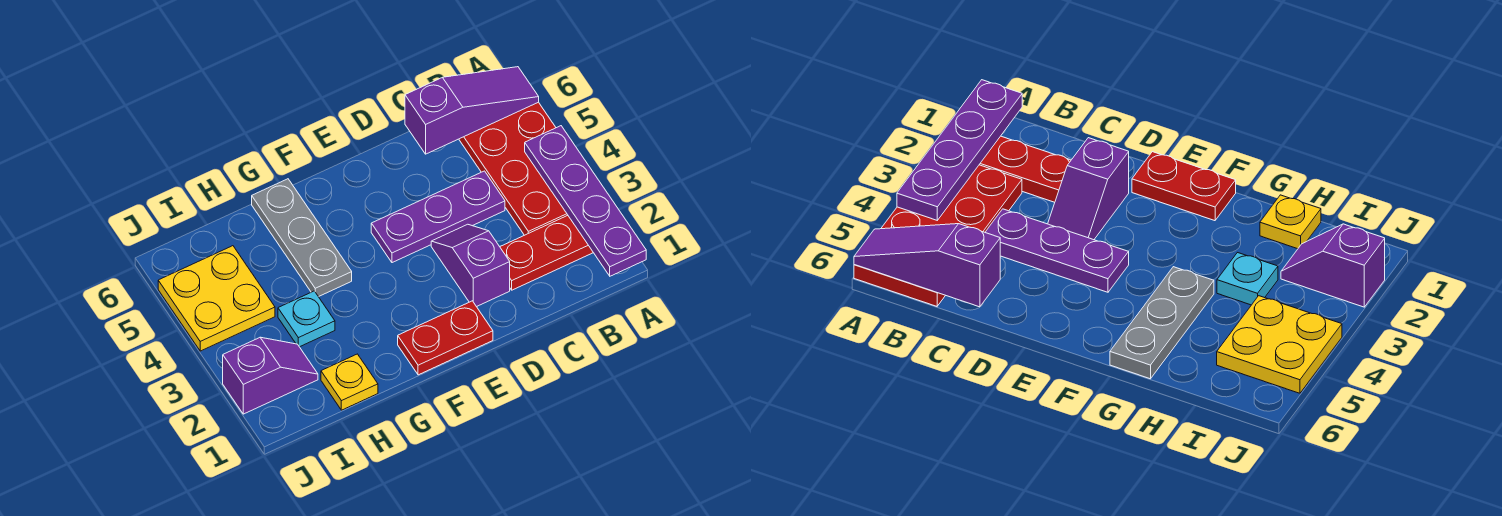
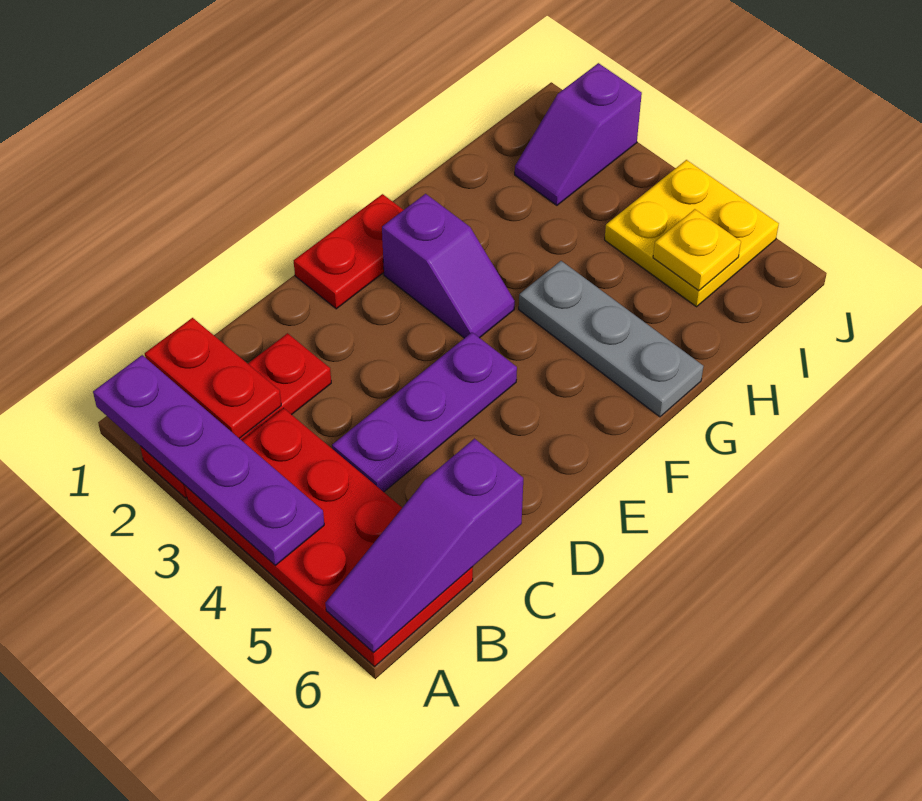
none -> red 1x2 plate [145,318,281,439]
purple 1x2 slope [431,224,510,307] -> purple 1x2 slope moved to [382,194,515,338]
yellow 1x1 plate [321,354,378,410] -> yellow 1x1 plate moved to [653,209,741,291]
cyan 1x1 plate [278,291,335,347] -> none

